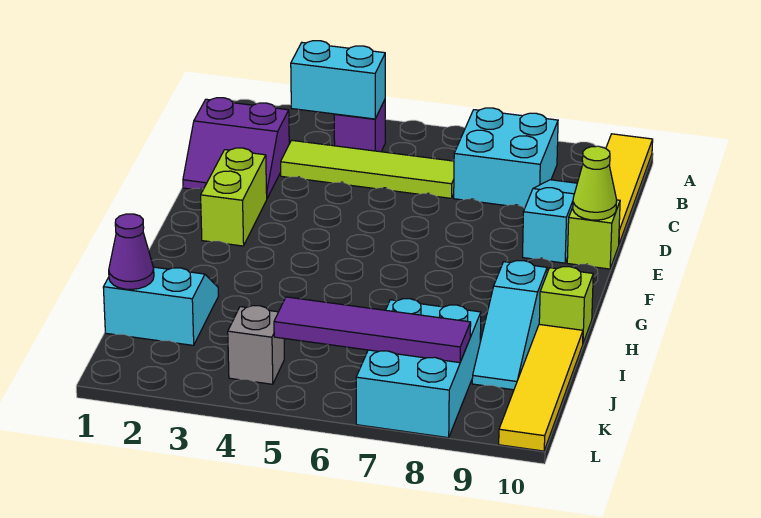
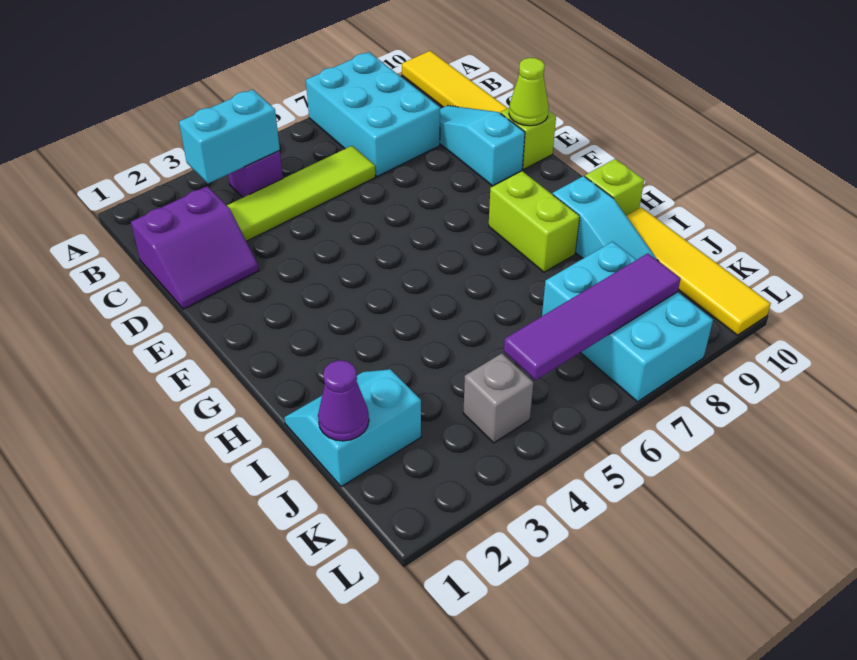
cyan 2x2 brick [454,108,558,208] -> cyan 2x3 brick [306,52,440,177]
lime 1x2 brick [201,148,267,246] -> lime 1x2 brick moved to [489,171,580,272]

